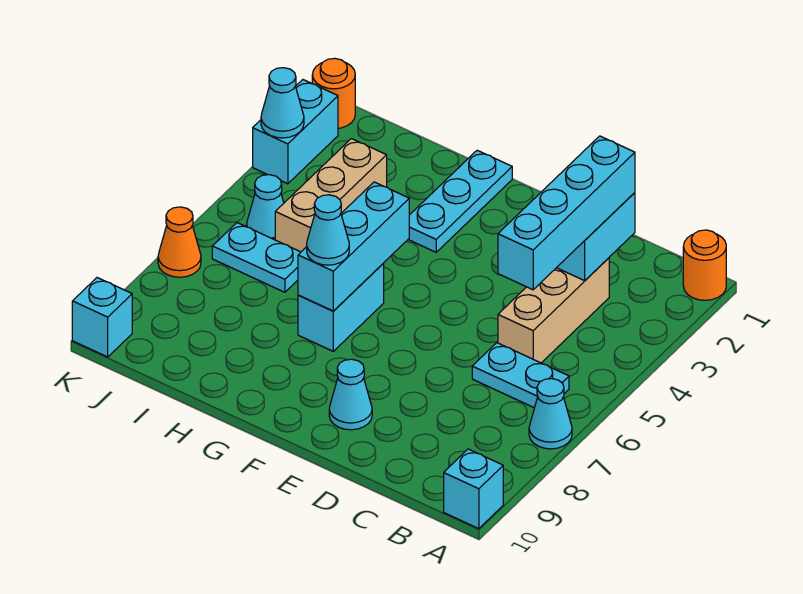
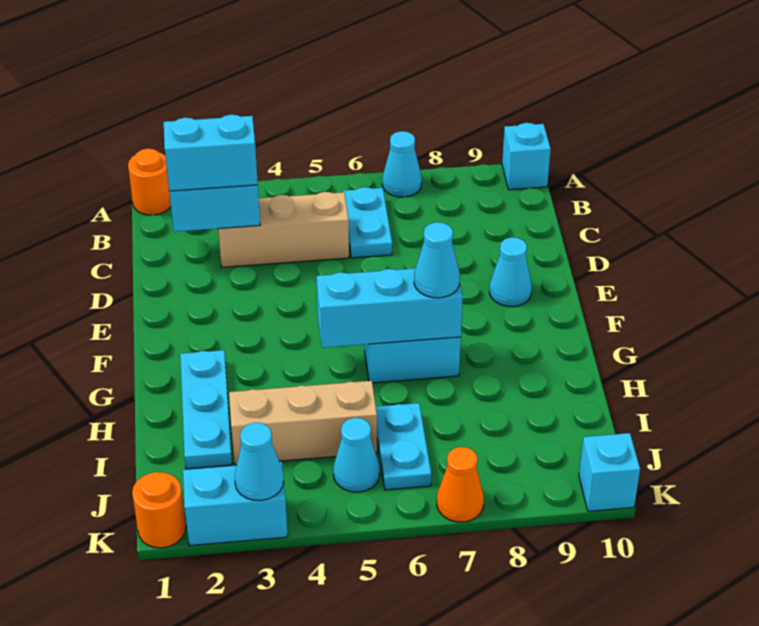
cyan 1x4 brick [498,136,635,290] -> cyan 1x2 brick [164,115,258,191]
cyan 1x3 plate [408,150,512,252] -> cyan 1x3 plate turned to [180,350,232,469]

